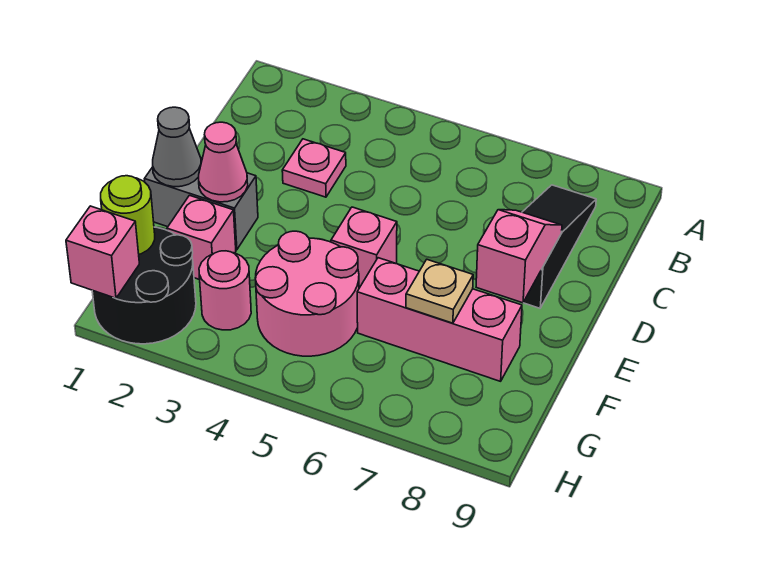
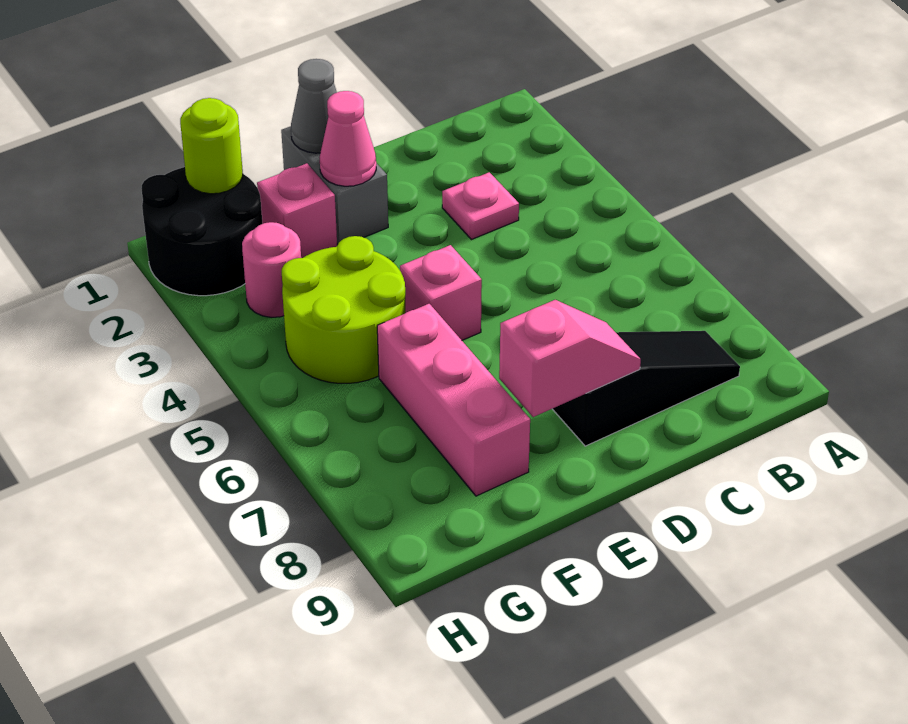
pink 2x2 round brick [255,231,359,356] -> lime 2x2 round brick [282,236,405,383]
tan 1x1 plate [406,260,473,323] -> none
pink 1x1 brick [66,206,139,298] -> none

